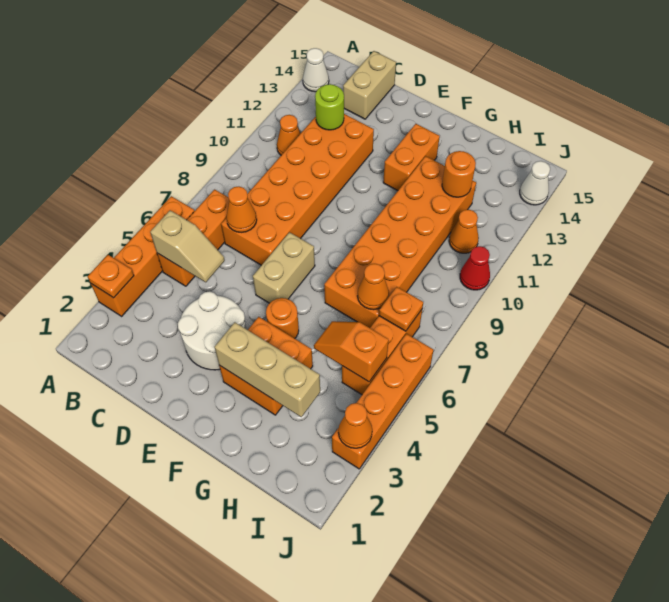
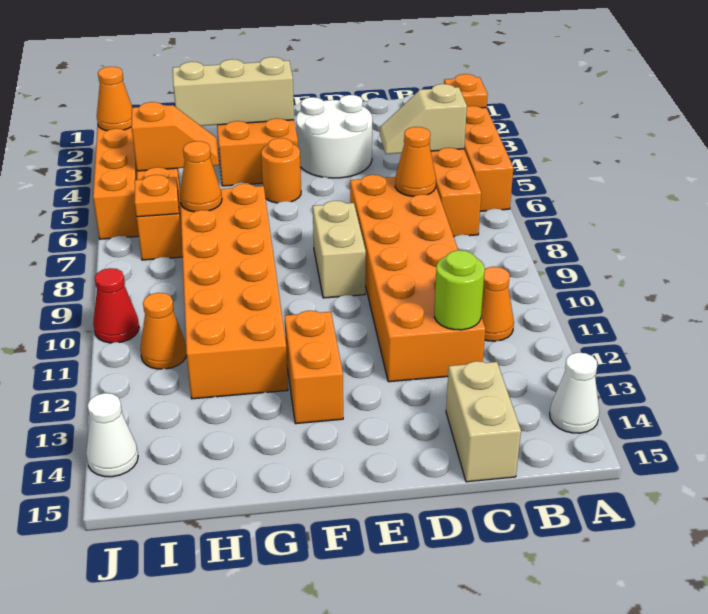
tan 1x2 brick [253,232,315,303] -> tan 1x2 brick moved to [313,201,366,298]
orange 1x1 round brick [442,151,476,197] -> none

